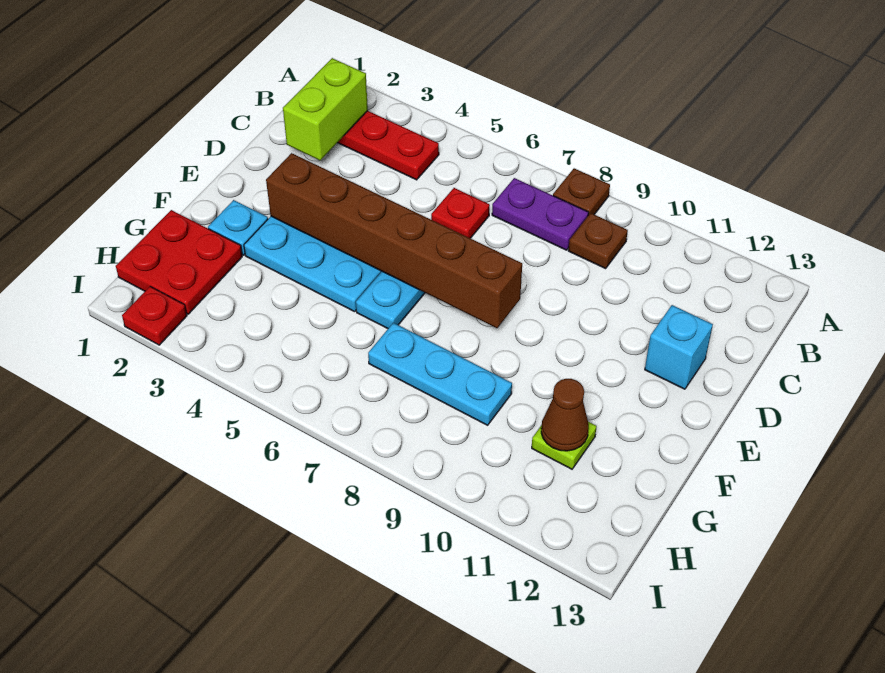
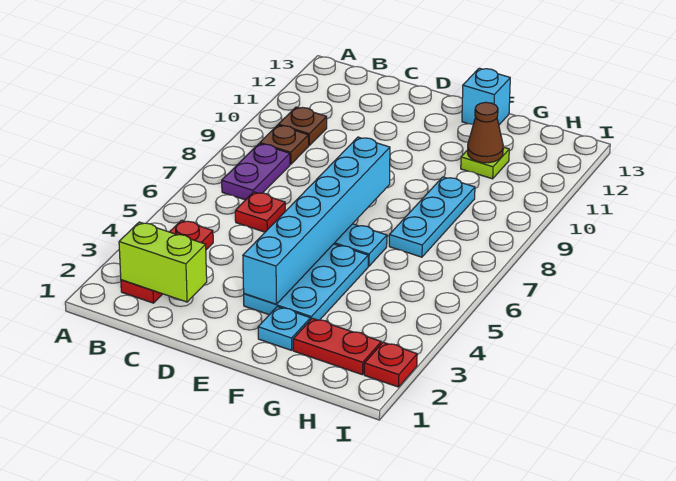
brown 1x1 plate [553,168,610,215] -> brown 1x1 plate moved to [278,107,327,145]
cyan 1x1 brick [645,305,713,389] -> cyan 1x1 brick moved to [462,68,510,125]
brown 1x6 brick [266,153,522,328] -> cyan 1x6 brick [243,137,390,304]
red 2x2 plate [116,210,242,314] -> red 1x2 plate [293,318,381,375]

